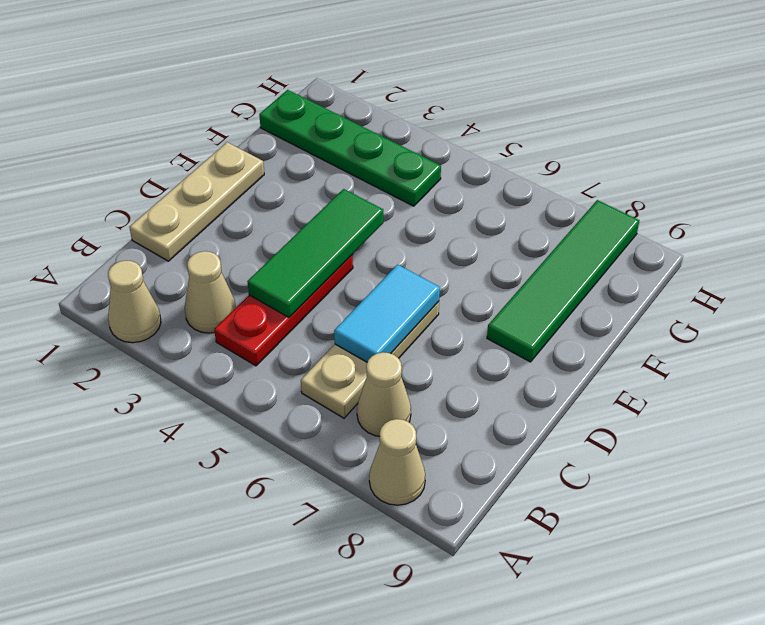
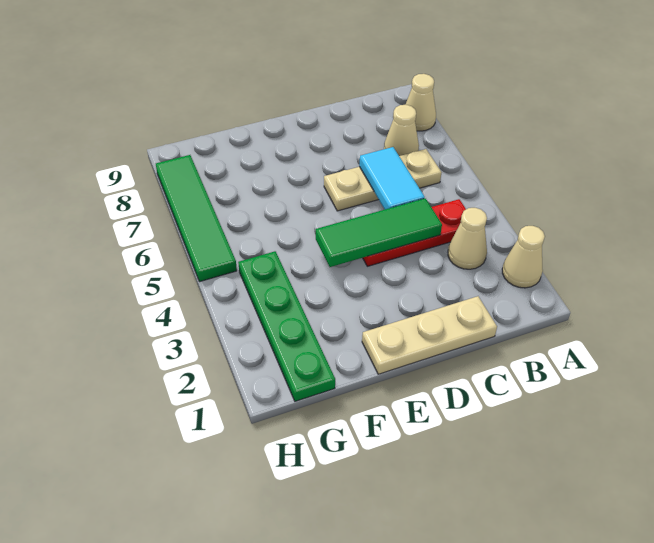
cyan 1x2 tile [334,265,440,362] -> cyan 1x2 tile turned to [359,147,425,209]
green 1x4 tile [487,200,639,362] -> green 1x4 tile turned to [156,155,237,282]

